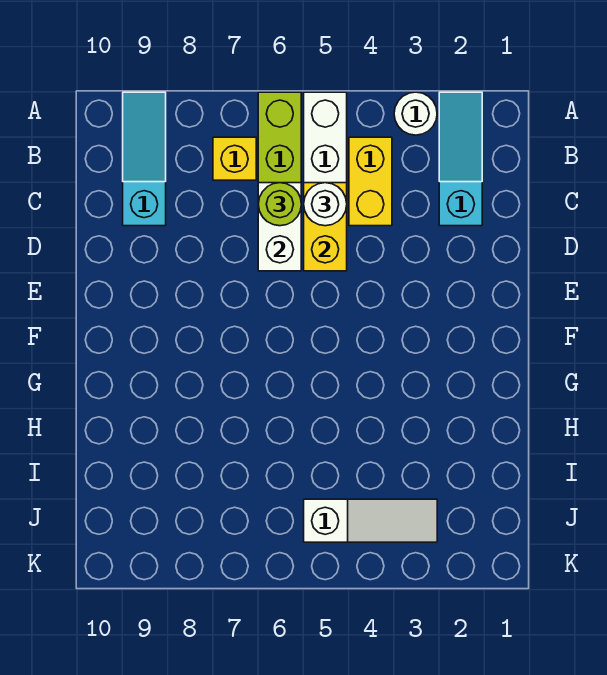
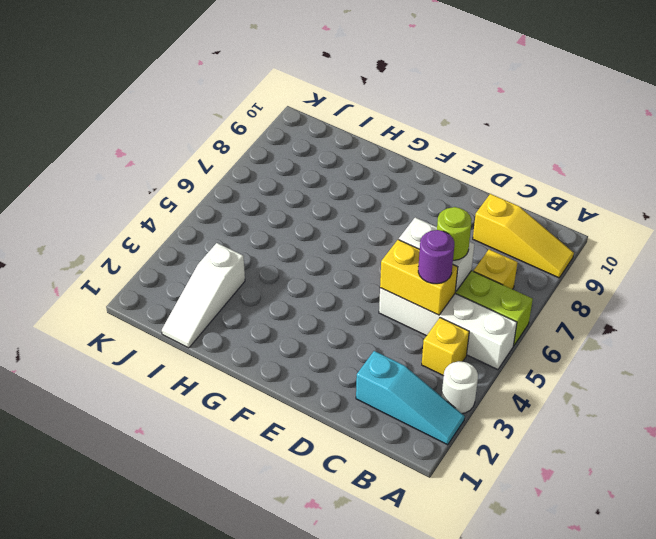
cyan 1x3 slope [123,92,166,226] -> yellow 1x3 slope [473,194,574,278]
yellow 1x2 brick [349,137,392,226] -> yellow 1x1 brick [422,318,469,376]
white 1x1 round brick [304,183,347,226] -> purple 1x1 round brick [418,230,454,284]
white 1x3 slope [304,499,437,542] -> white 1x3 slope moved to [162,243,245,348]

